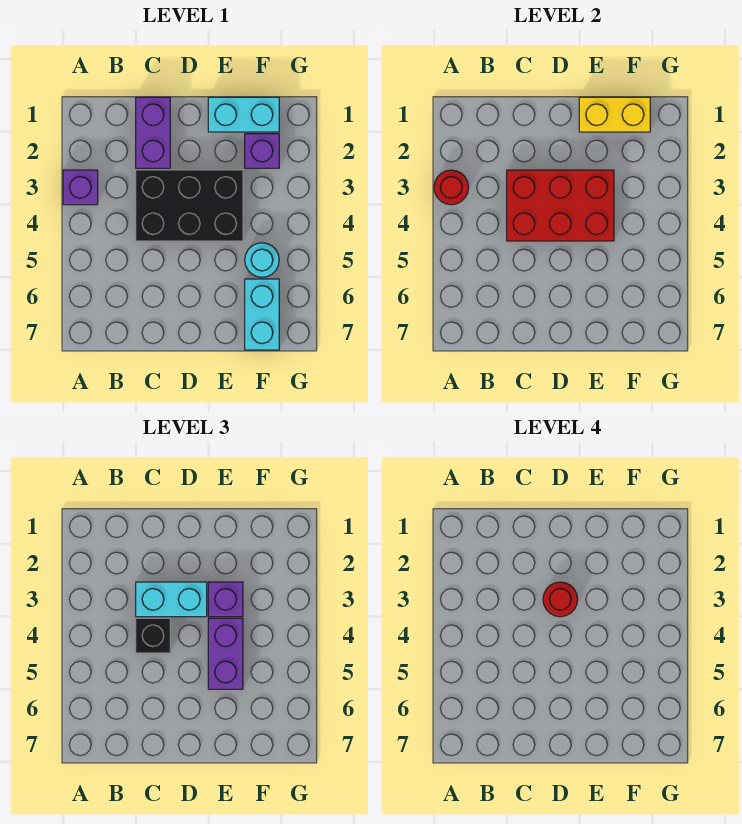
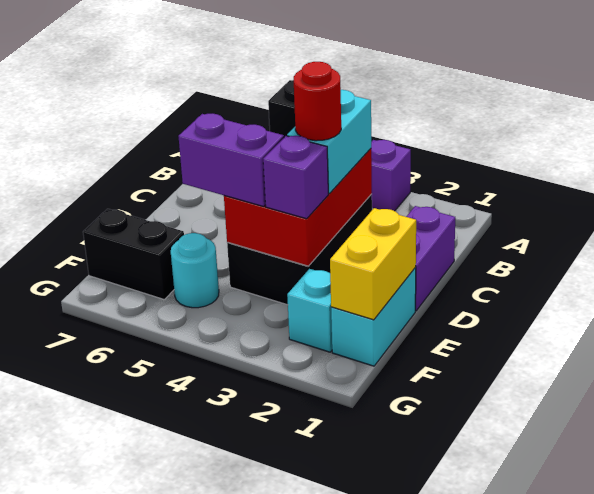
red 1x1 round brick [434,170,469,205] -> none
purple 1x2 brick [136,97,170,168] -> purple 1x2 brick turned to [406,206,455,311]
purple 1x1 brick [245,134,279,168] -> cyan 1x1 brick [287,269,332,352]
cyan 1x2 brick [245,279,279,350] -> black 1x2 brick [83,209,184,299]

